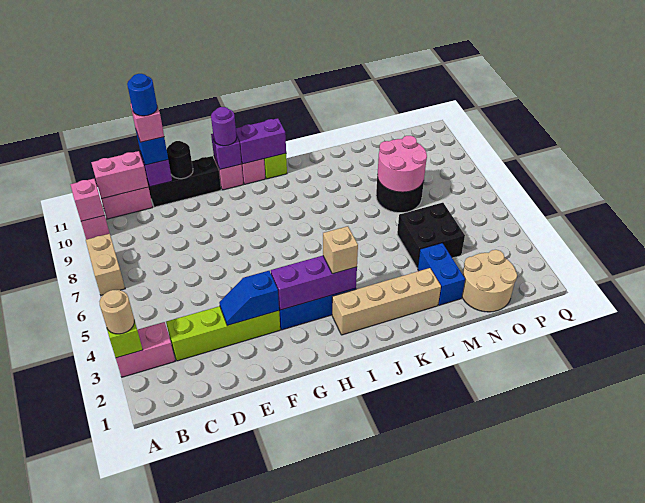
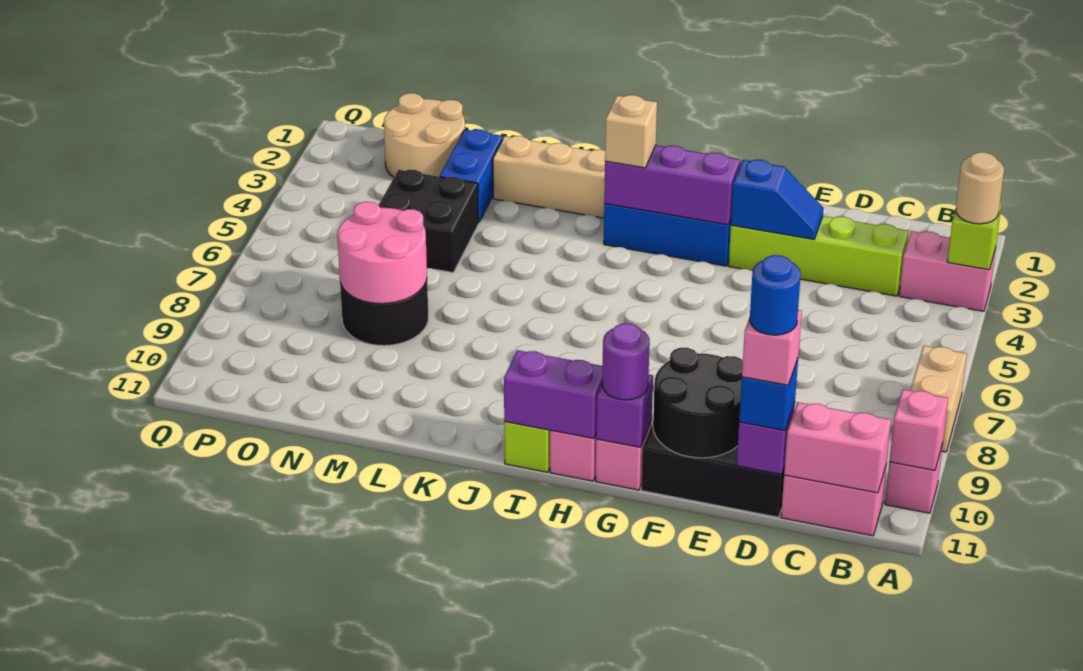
black 1x1 round brick [167,141,193,179] -> black 2x2 round brick [653,348,743,458]

